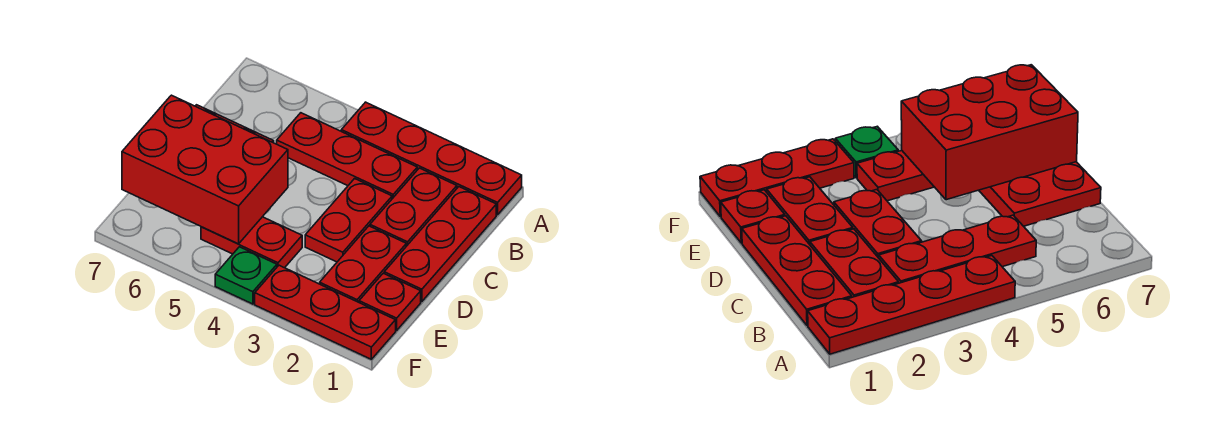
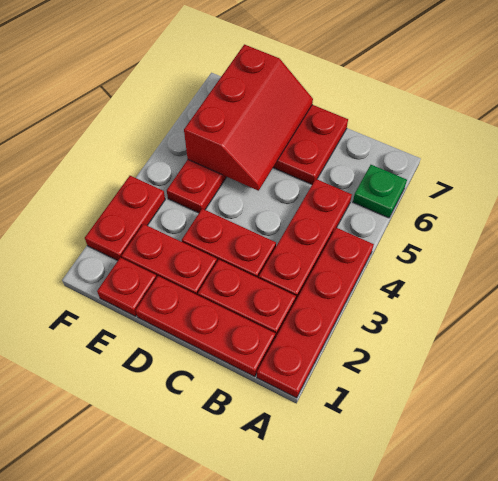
red 2x3 brick [122,95,288,244] -> red 2x3 slope [184,44,313,191]
red 1x3 plate [255,265,396,359] -> red 1x2 plate [85,176,165,261]
green 1x1 plate [215,247,277,304] -> green 1x1 plate moved to [353,165,407,218]

